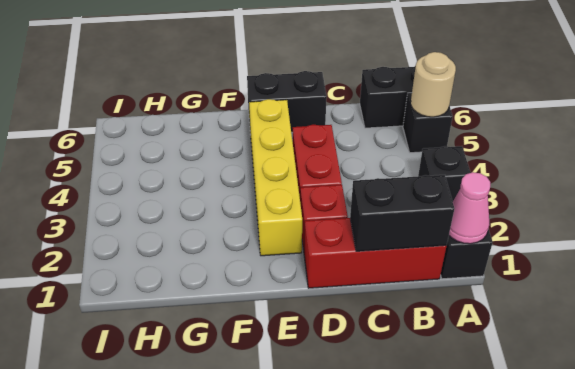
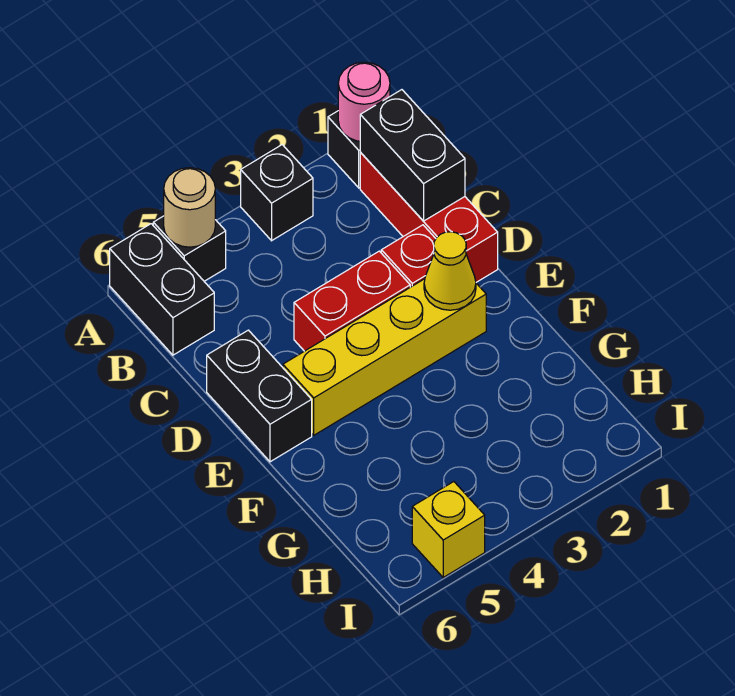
pink 1x1 cone [449,172,490,244] -> pink 1x1 round brick [338,62,390,141]
none -> yellow 1x1 cone [424,232,476,310]
none -> yellow 1x1 brick [412,482,485,577]

